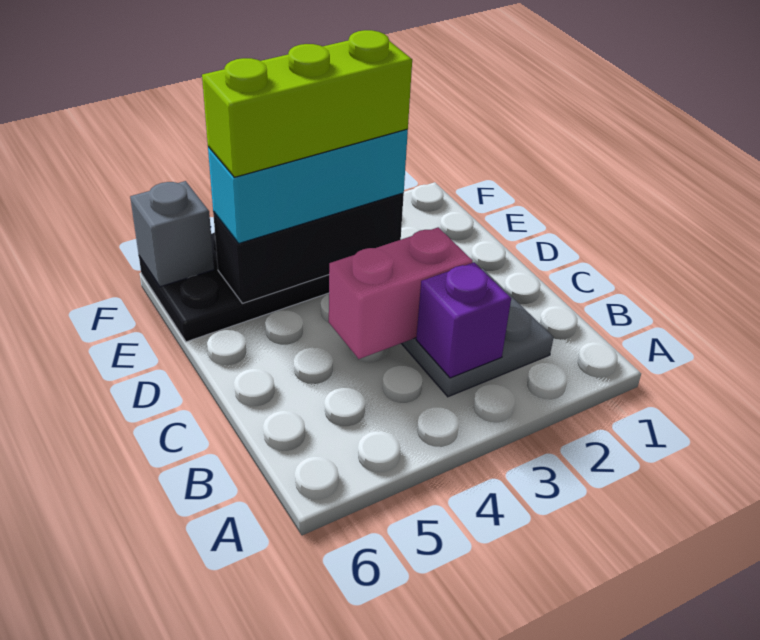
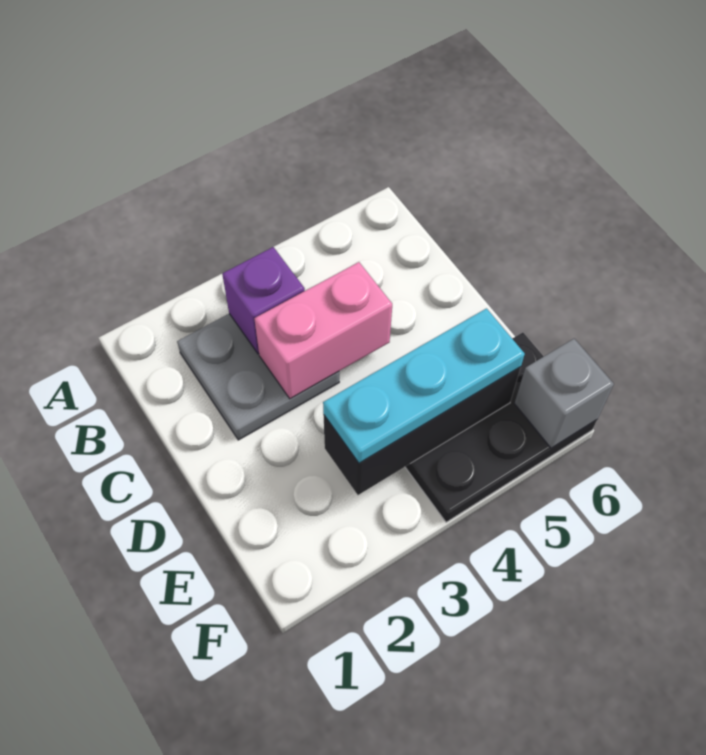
cyan 1x3 brick [208,129,408,243] -> cyan 1x3 plate [323,309,525,463]
lime 1x3 brick [202,30,412,177] -> none

